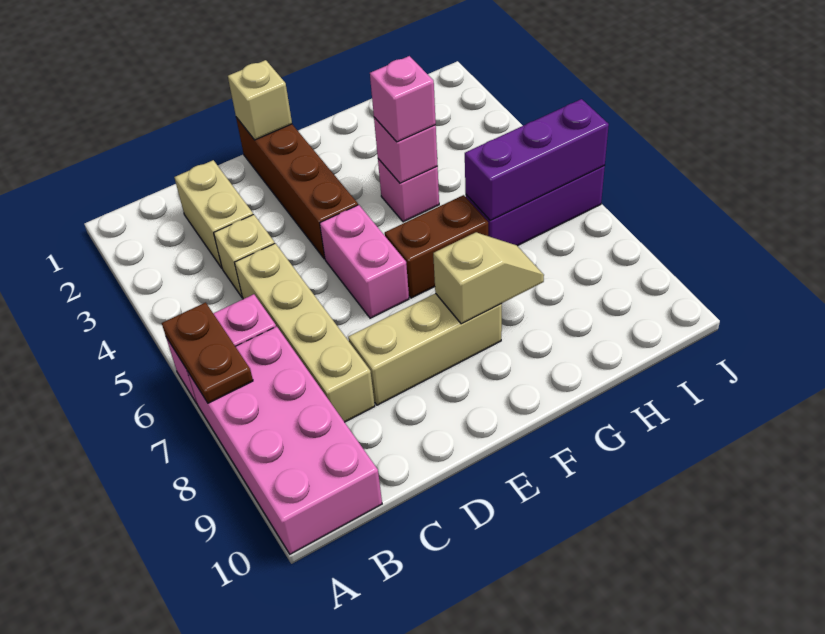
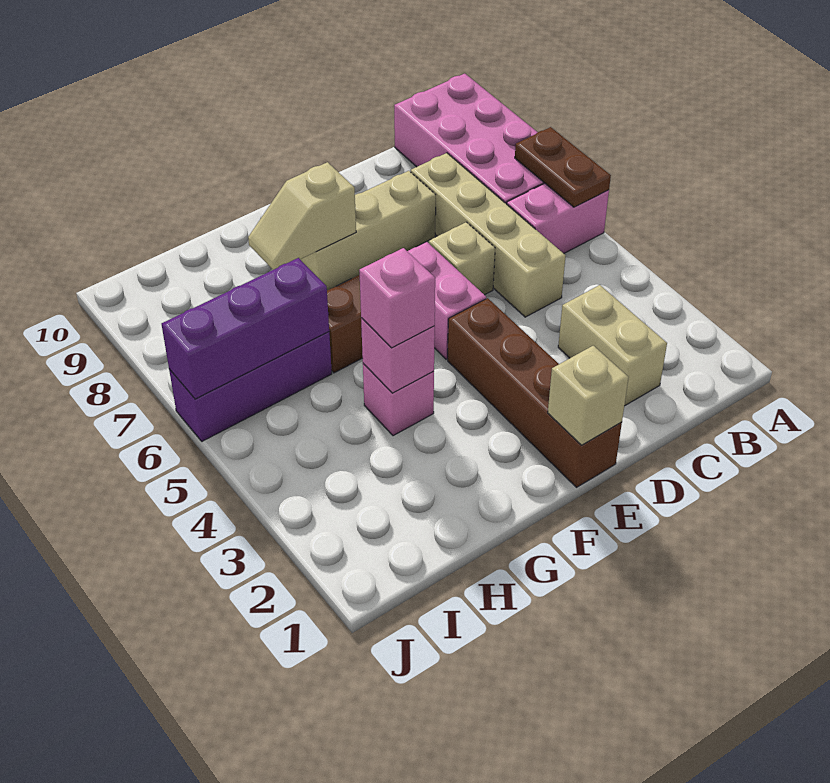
tan 1x1 brick [214,214,275,298] -> tan 1x1 brick moved to [429,222,495,295]

